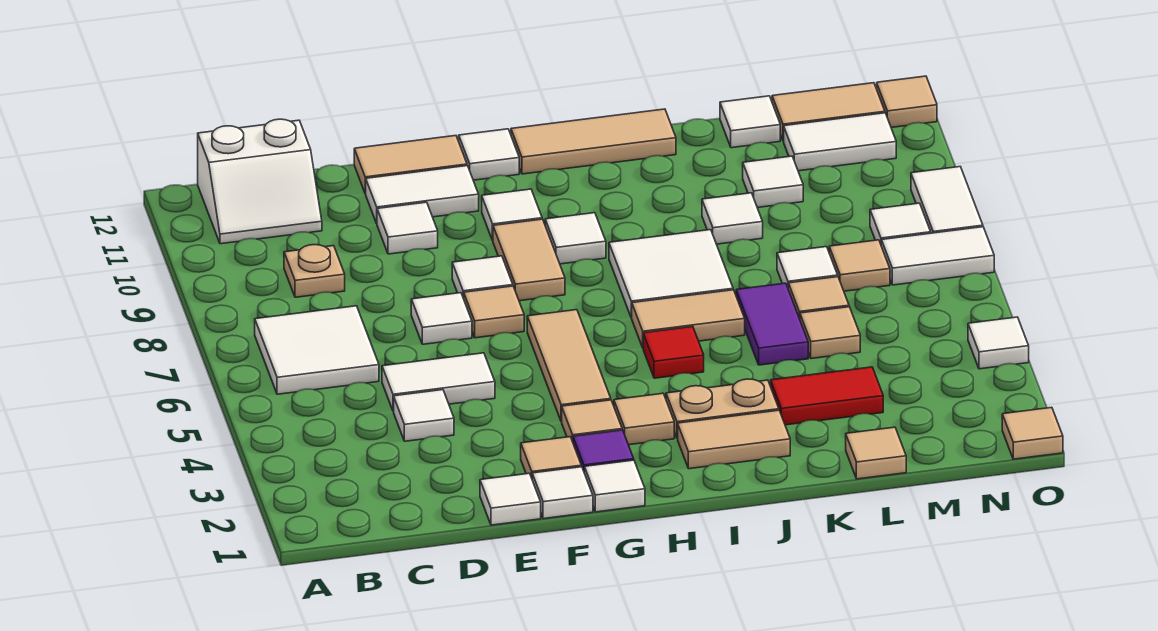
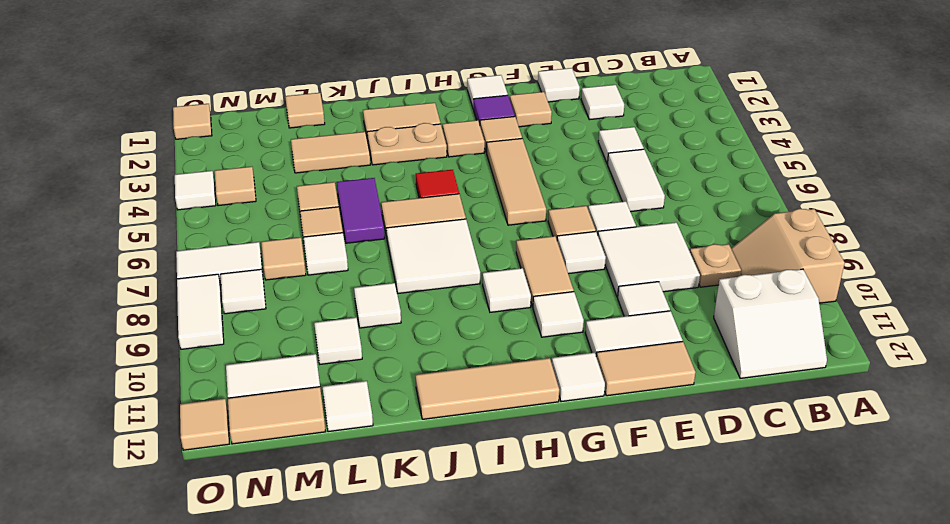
none -> tan 2x2 slope [731,209,845,303]
white 2x2 tile [255,306,379,394] -> white 2x2 tile moved to [598,222,700,297]
white 2x2 slope [198,119,322,244] -> white 2x2 slope turned to [714,269,827,378]
white 1x2 tile [382,353,495,411] -> white 1x2 tile turned to [608,149,665,212]
white 1x1 tile [532,467,593,519] -> white 1x1 tile moved to [581,85,624,120]
red 1x2 tile [771,367,883,425] -> tan 1x2 tile [291,132,370,173]
none -> tan 1x1 tile [215,167,256,206]

